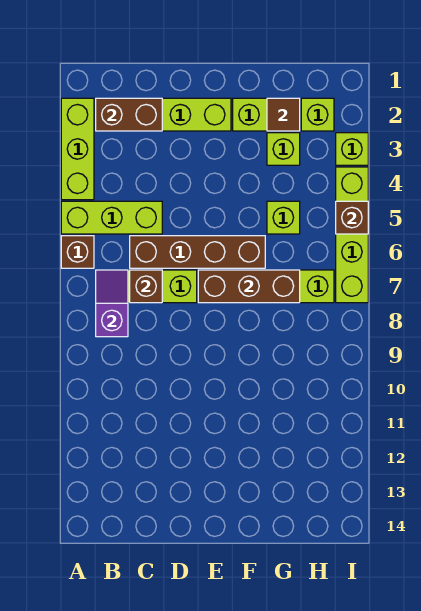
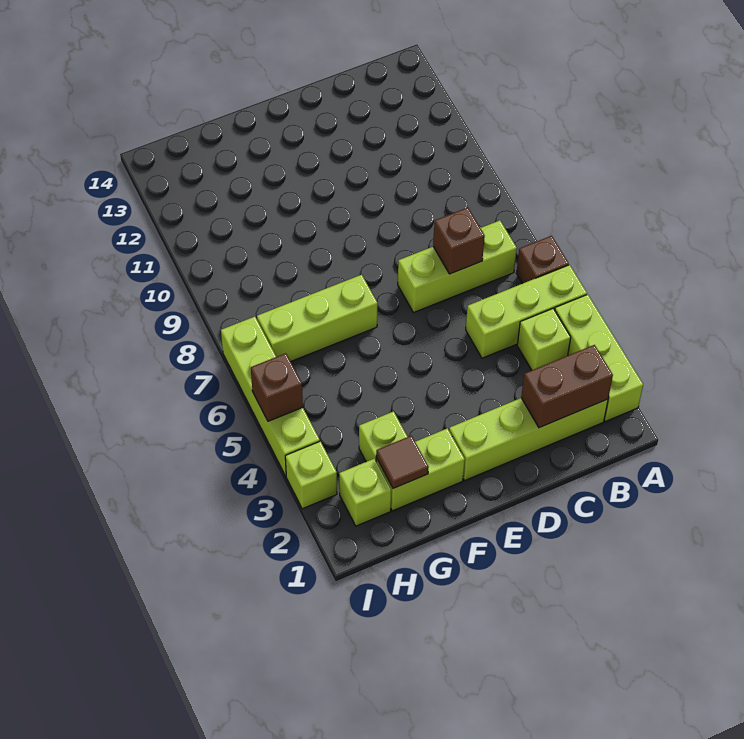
purple 1x2 slope [96,270,128,337] -> none
brown 1x4 brick [130,236,265,268] -> none
brown 1x3 brick [198,270,300,303] -> none
lime 1x1 brick [267,201,300,234] -> lime 1x1 brick moved to [517,309,571,370]

